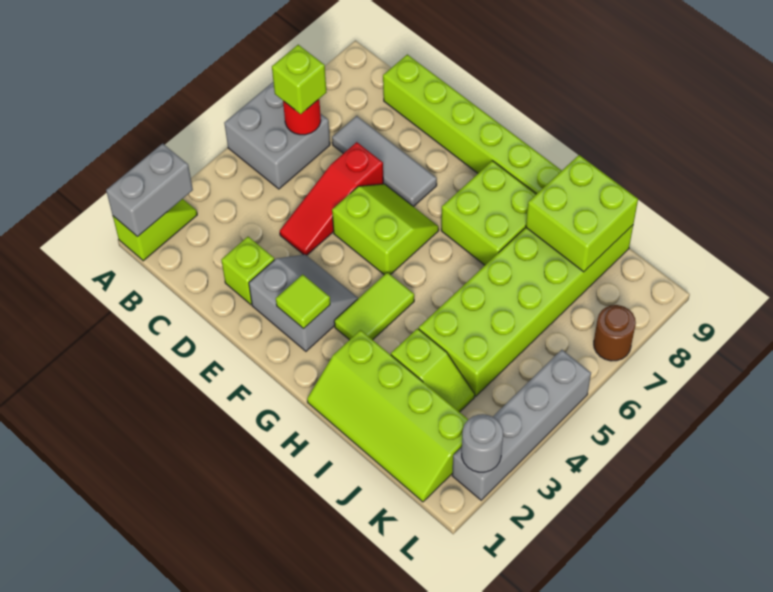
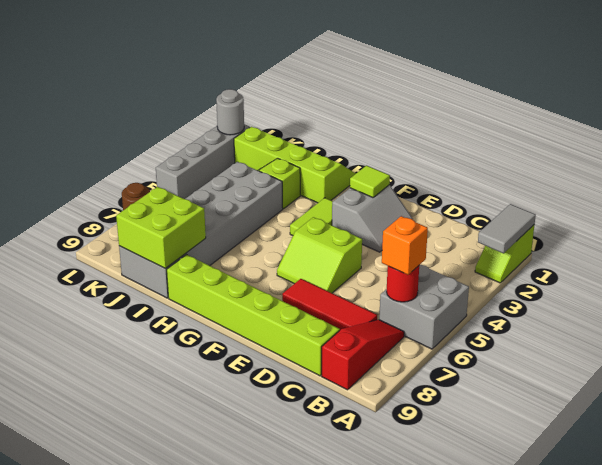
grey 1x2 brick [106,143,193,237] -> grey 1x2 tile [478,204,536,253]
lime 1x1 brick [272,45,327,114] -> orange 1x1 brick [382,216,428,275]
grey 1x3 tile [332,116,437,207] -> red 1x3 tile [282,279,377,330]
lime 1x1 brick [221,237,274,305] -> none
red 1x3 slope [280,142,383,255] -> red 1x3 slope moved to [321,320,404,390]
grey 2x2 slope [249,254,358,351] -> grey 2x2 slope turned to [332,185,413,252]
lime 2x2 brick [441,161,536,265] -> none
lime 2x6 brick [419,225,633,396] -> grey 2x6 brick [119,162,283,298]

